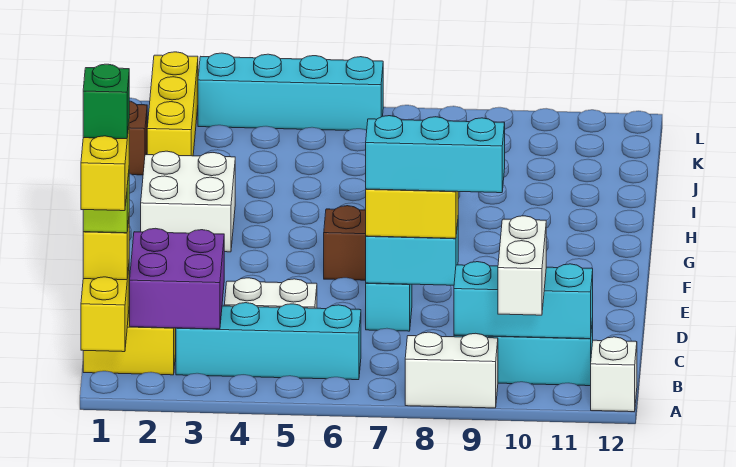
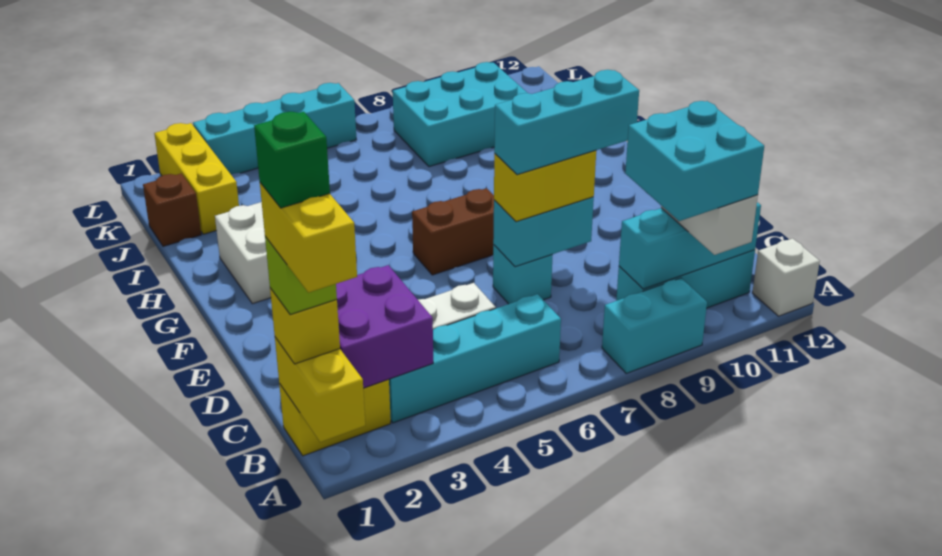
white 1x2 brick [405,332,498,408] -> cyan 1x2 brick [602,278,707,373]
none -> cyan 2x2 brick [625,101,764,221]
none -> cyan 2x3 brick [393,62,527,167]

